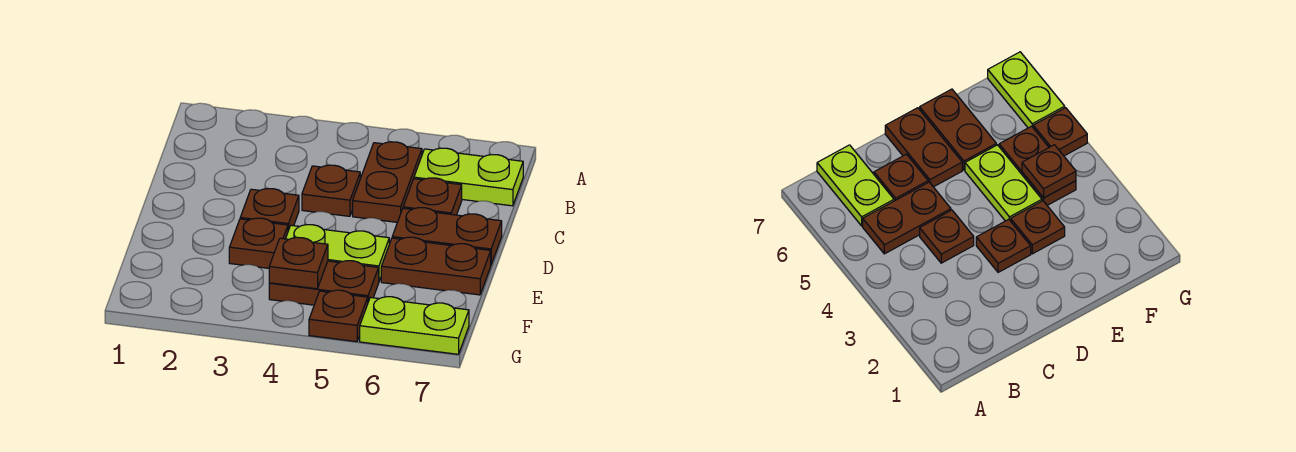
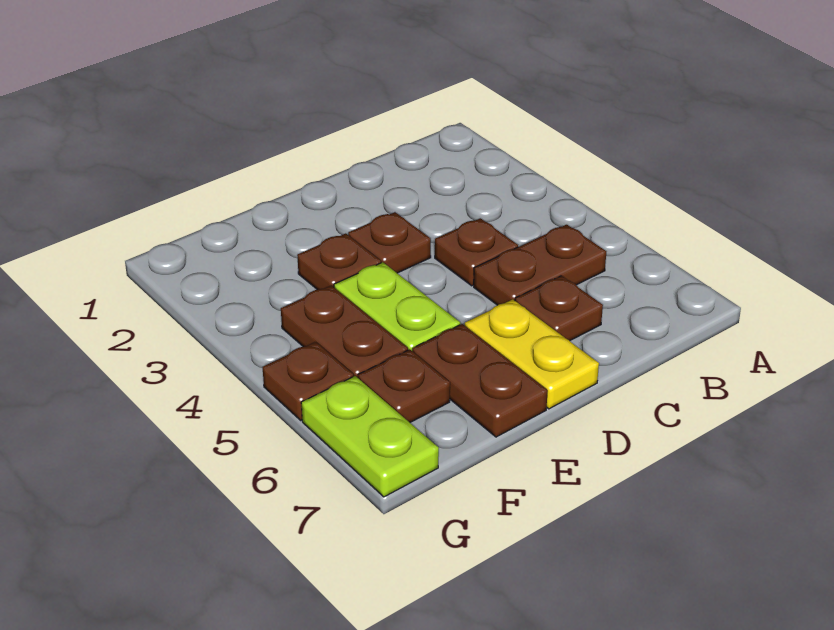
lime 1x2 plate [414,148,523,206] -> none
brown 1x2 plate [392,208,502,264] -> yellow 1x2 plate [465,299,599,409]
brown 1x1 plate [269,237,328,289] -> brown 1x1 plate moved to [358,349,450,422]

